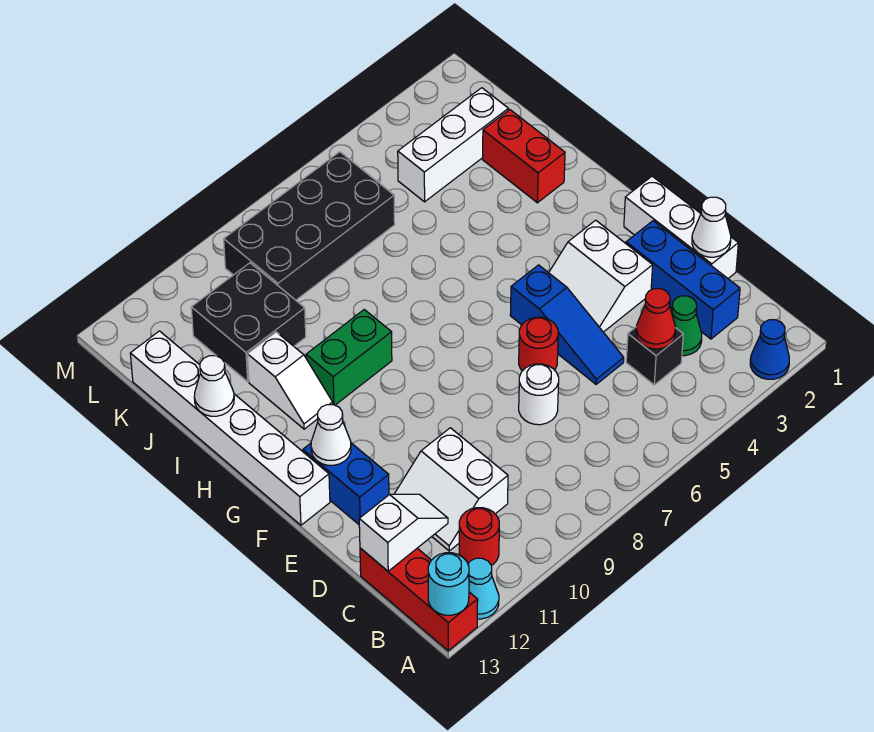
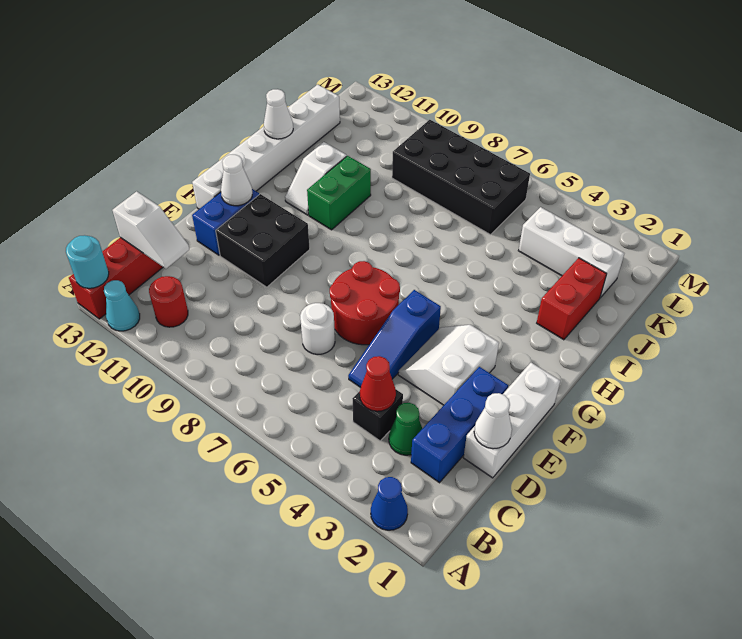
white 2x2 slope [395,428,508,551] -> none
red 1x1 round brick [519,317,558,371] -> red 2x2 round brick [330,261,400,345]
green 1x2 brick [306,310,392,405] -> green 1x2 brick turned to [307,156,371,230]
black 2x2 brick [191,263,306,382] -> black 2x2 brick moved to [216,194,310,287]

